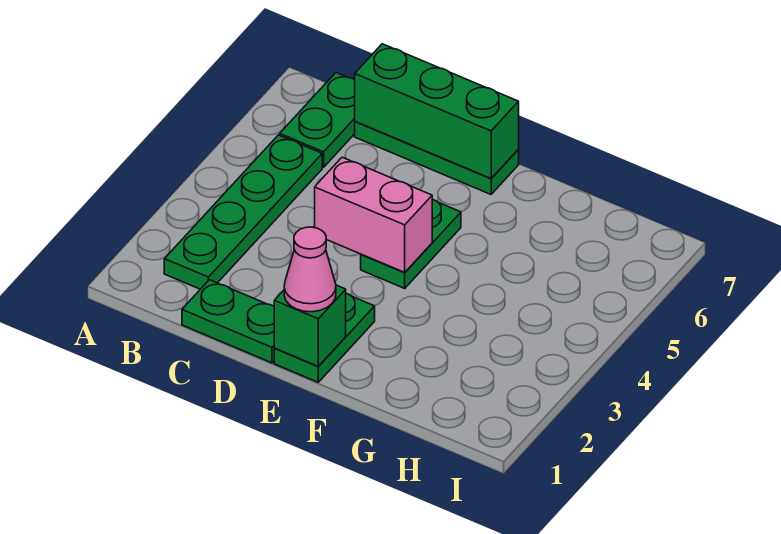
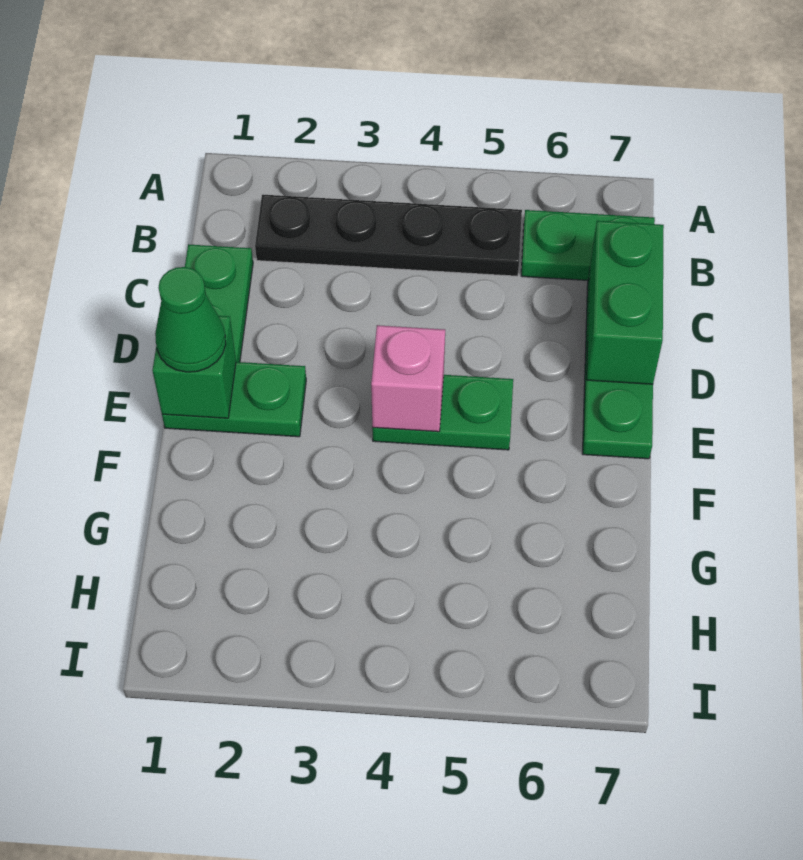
green 1x4 plate [164,135,322,289] -> black 1x4 plate [255,195,522,276]
green 1x3 brick [355,44,519,178] -> green 1x2 brick [587,221,664,384]
pink 1x2 brick [315,157,432,272] -> pink 1x1 brick [371,325,445,432]
pink 1x1 cone [284,227,336,312] -> green 1x1 cone [155,267,226,372]

